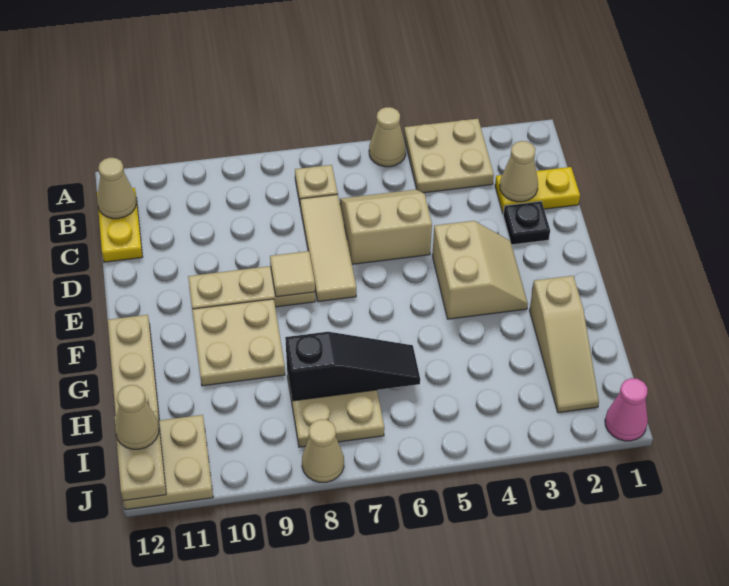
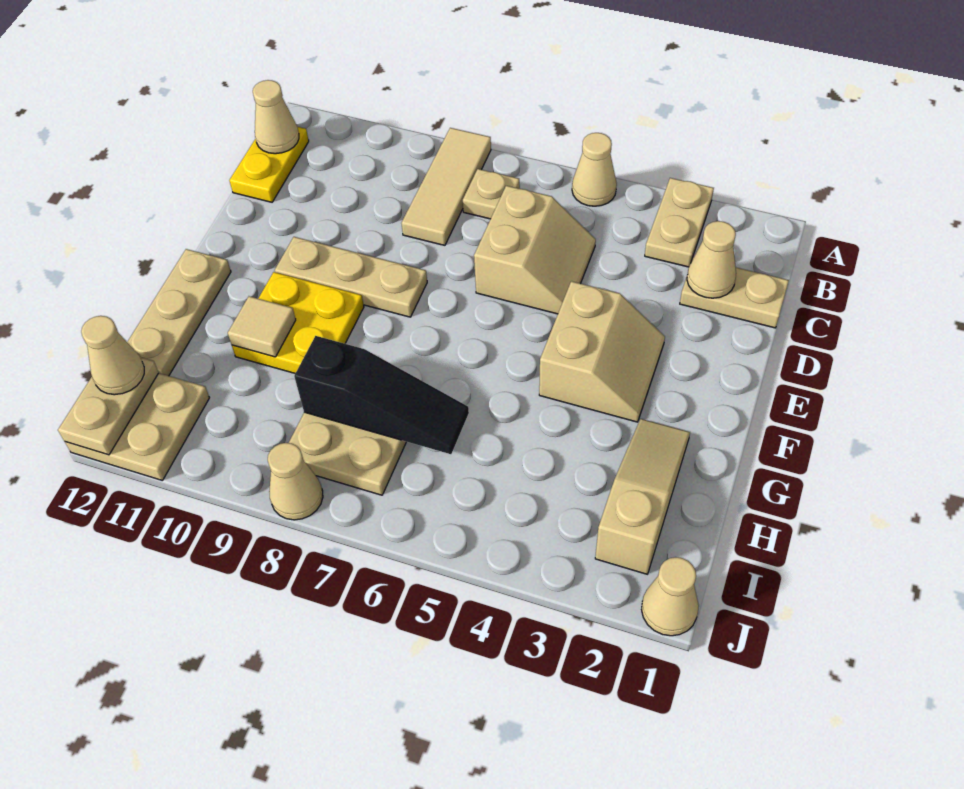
tan 2x2 plate [404,119,494,193] -> tan 1x2 plate [645,178,714,267]
yellow 1x2 plate [495,167,580,213] -> tan 1x2 plate [680,257,789,328]
tan 2x2 slope [340,190,432,264] -> tan 2x2 slope turned to [474,186,596,314]
tan 1x3 tile [300,194,356,302] -> tan 1x3 tile moved to [401,128,491,245]
black 1x1 plate [503,201,550,245] -> none
tan 1x1 tile [270,251,315,297] -> tan 1x1 tile moved to [228,296,296,357]
tan 2x2 plate [192,299,285,386] -> yellow 2x2 plate [232,272,364,373]
tan 1x3 slope [530,276,599,413] -> tan 1x3 slope turned to [595,419,690,574]
pink 1x1 cone [605,378,648,441] -> tan 1x1 cone [642,557,699,636]

